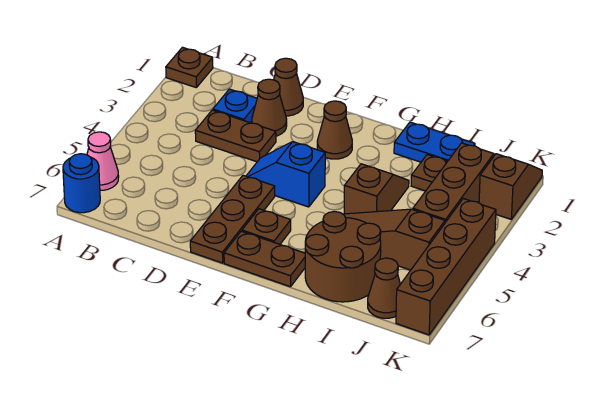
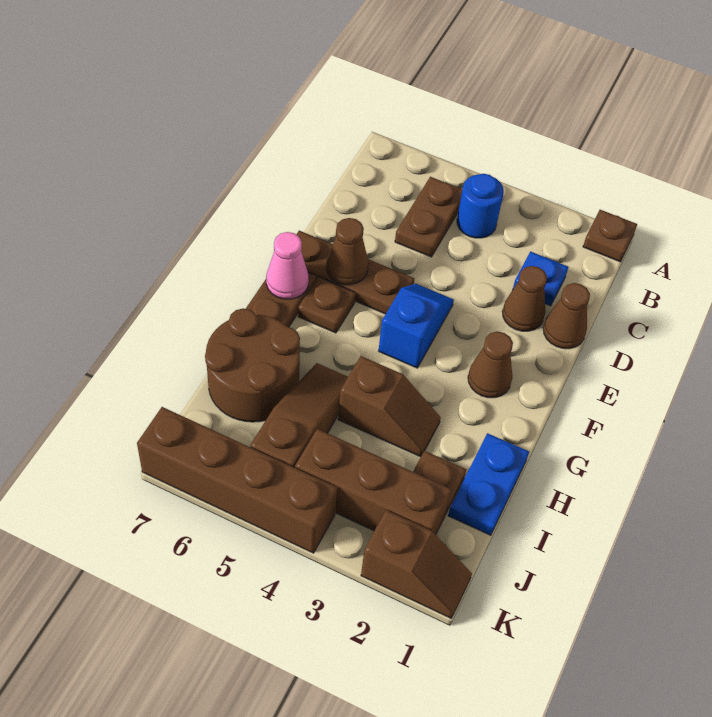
pink 1x1 cone [87,132,119,190] -> pink 1x1 cone moved to [266,232,309,299]
blue 1x1 round brick [63,154,100,213] -> blue 1x1 round brick moved to [457,174,504,238]
brown 1x2 plate [195,110,276,162] -> brown 1x2 plate moved to [395,177,462,257]
brown 1x1 cone [368,258,400,318] -> brown 1x1 cone moved to [326,218,368,285]

